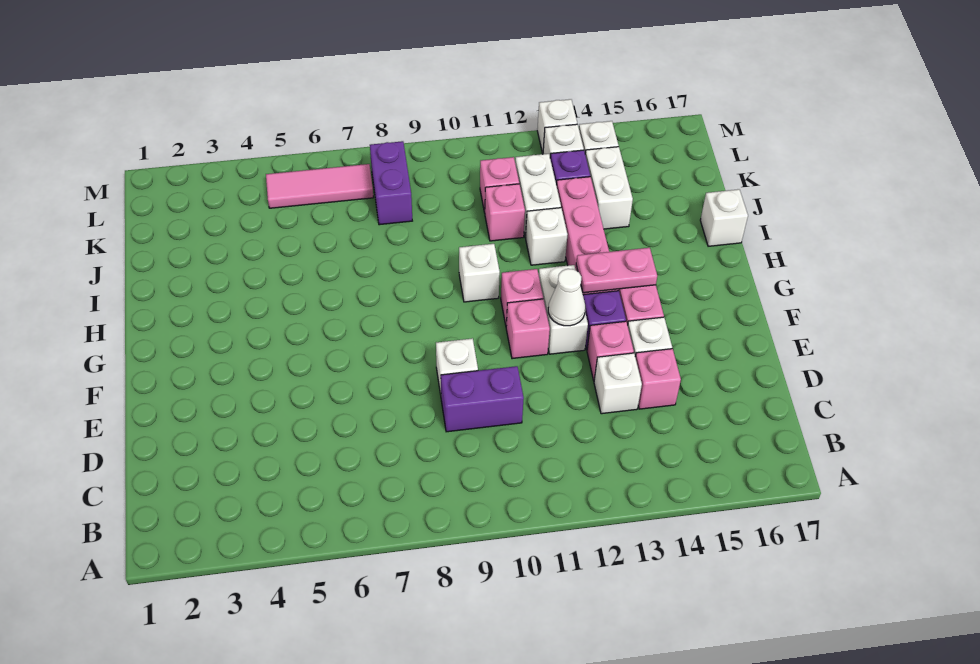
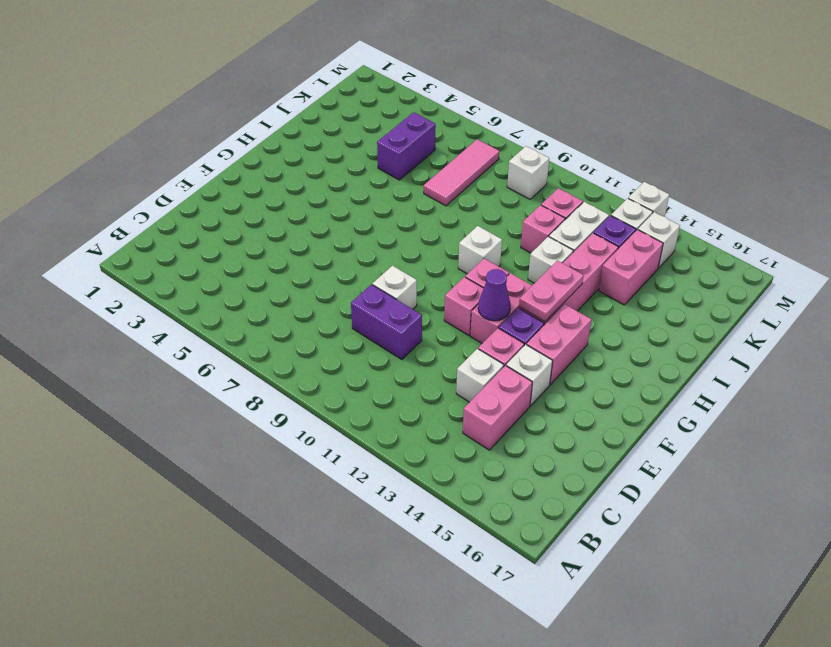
pink 1x1 brick [635,349,681,409] -> pink 1x2 brick [463,366,532,450]
white 1x2 brick [539,265,588,354] -> pink 1x2 brick [470,273,532,343]
white 1x1 cone [548,269,585,326] -> purple 1x1 cone [478,269,511,321]
pink 1x2 plate [576,248,657,293] -> pink 1x2 plate turned to [519,261,584,322]
white 1x1 brick [700,189,748,246] -> white 1x1 brick moved to [507,146,549,199]
white 1x2 brick [585,147,633,229] -> pink 1x2 brick [599,230,663,305]
purple 1x2 brick [370,141,412,225] -> purple 1x2 brick moved to [377,112,436,180]
pink 1x3 tile [266,164,373,208] -> pink 1x3 tile turned to [424,139,499,206]

